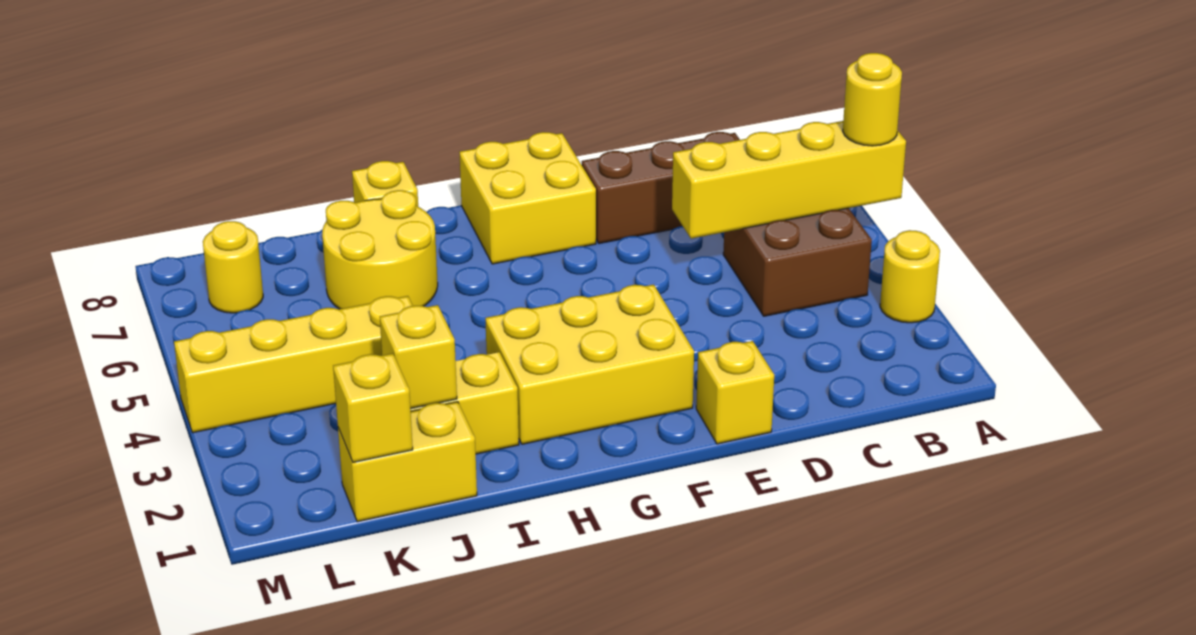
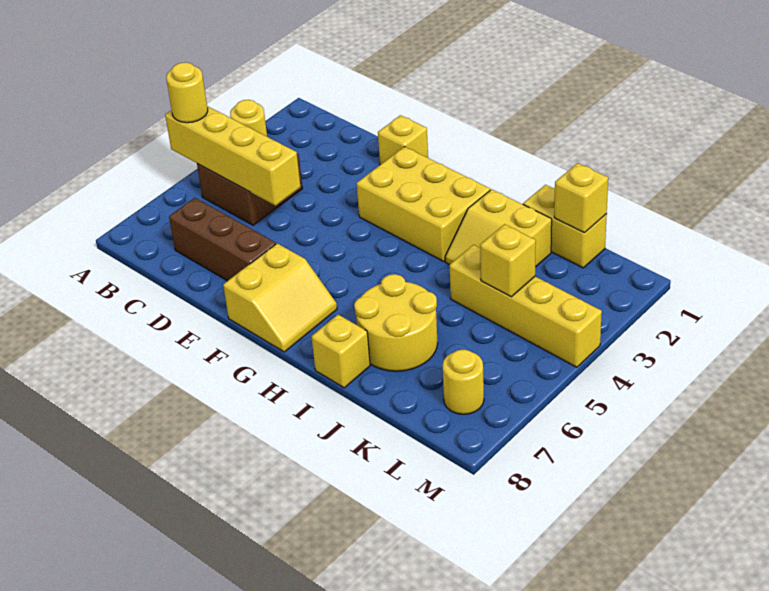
yellow 2x2 brick [459,132,596,264] -> yellow 2x2 slope [223,244,337,352]
yellow 1x1 brick [380,305,457,409] -> yellow 1x1 brick moved to [480,224,536,297]

